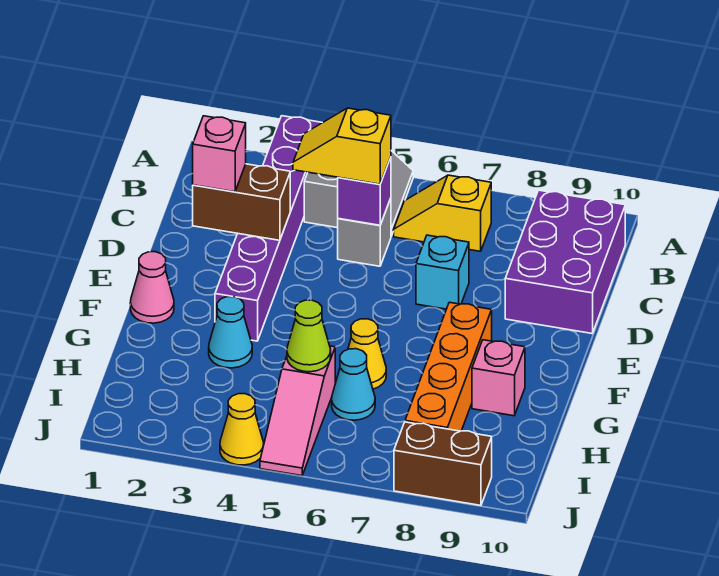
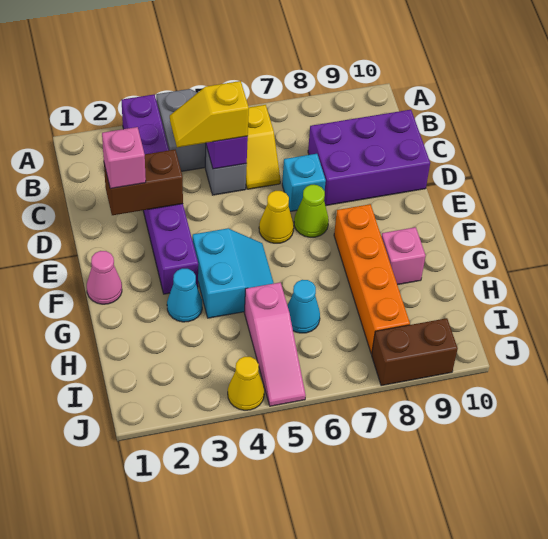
yellow 1x2 slope [394,175,491,251] -> yellow 1x2 slope turned to [246,105,280,189]
purple 2x3 brick [505,190,625,333] -> purple 2x3 brick turned to [308,110,430,206]
none -> cyan 2x2 slope [193,228,274,318]
yellow 1x1 cone [348,319,386,389] -> yellow 1x1 cone moved to [259,191,294,243]
lime 1x1 cone [287,300,331,372] -> lime 1x1 cone moved to [294,185,329,237]

